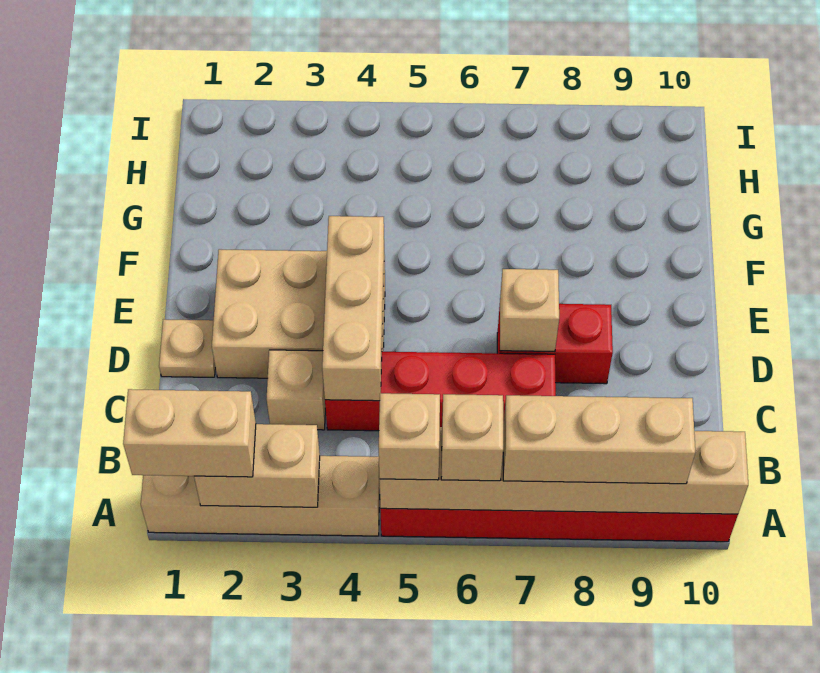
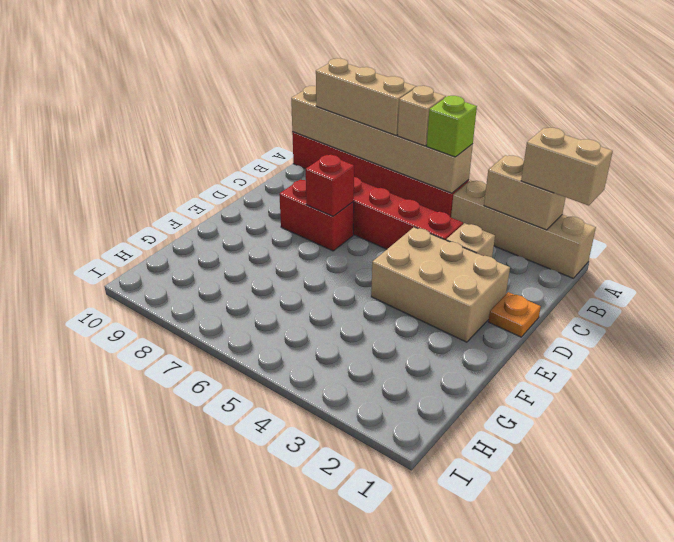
tan 1x1 brick [379,393,440,480] -> lime 1x1 brick [427,96,477,157]
tan 1x3 brick [322,216,384,401] -> none
tan 1x1 plate [159,319,215,377] -> orange 1x1 plate [488,292,541,337]
tan 1x1 brick [500,269,559,352] -> red 1x1 brick [306,155,354,216]

